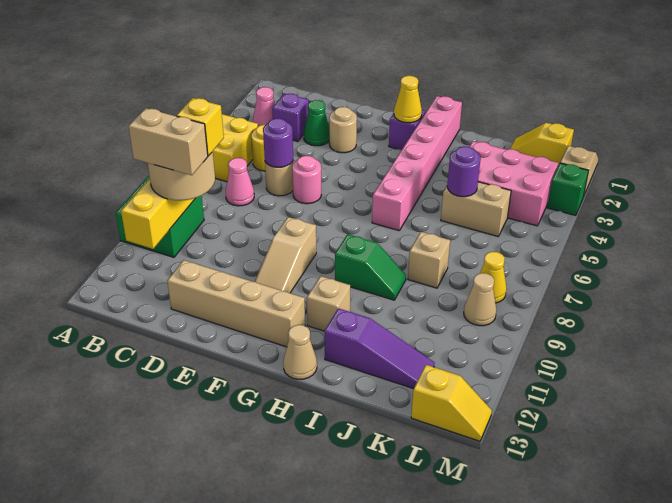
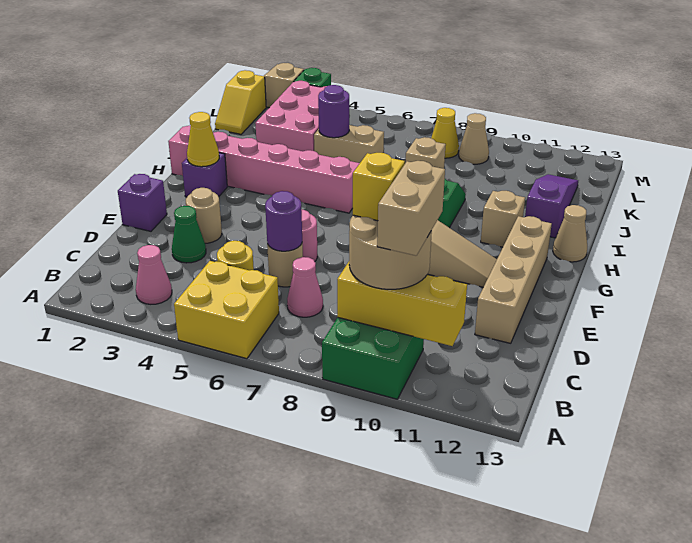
purple 1x1 brick [272,93,309,141] -> purple 1x1 brick moved to [118,174,167,231]
tan 1x2 brick [441,182,511,236] -> tan 1x2 brick turned to [314,125,384,163]
yellow 1x2 slope [411,365,492,441] -> none

